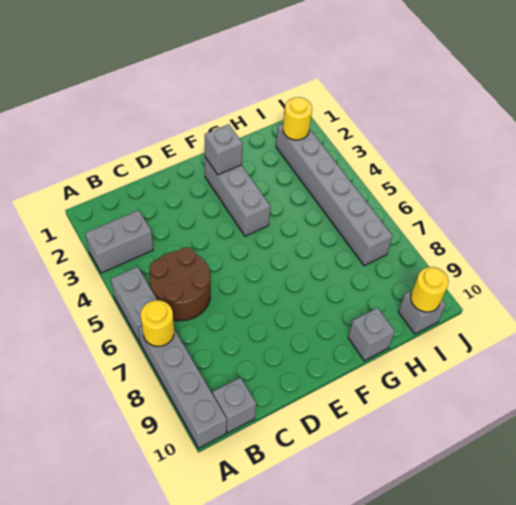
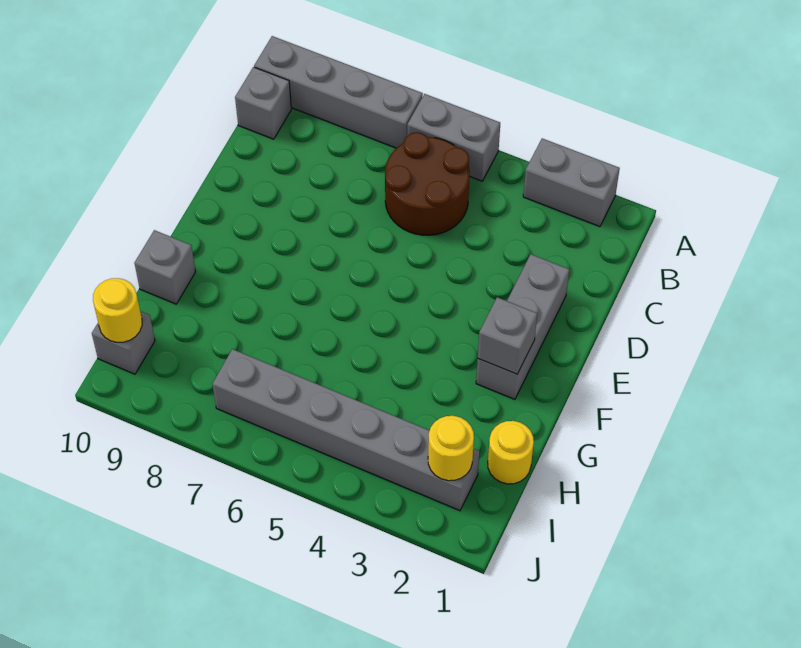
grey 1x2 brick [85,210,153,273] -> grey 1x2 brick turned to [523,138,620,227]
yellow 1x1 round brick [141,300,174,346] -> yellow 1x1 round brick moved to [488,421,534,484]
grey 1x3 brick [205,157,270,236] -> grey 1x3 brick turned to [476,254,569,399]

